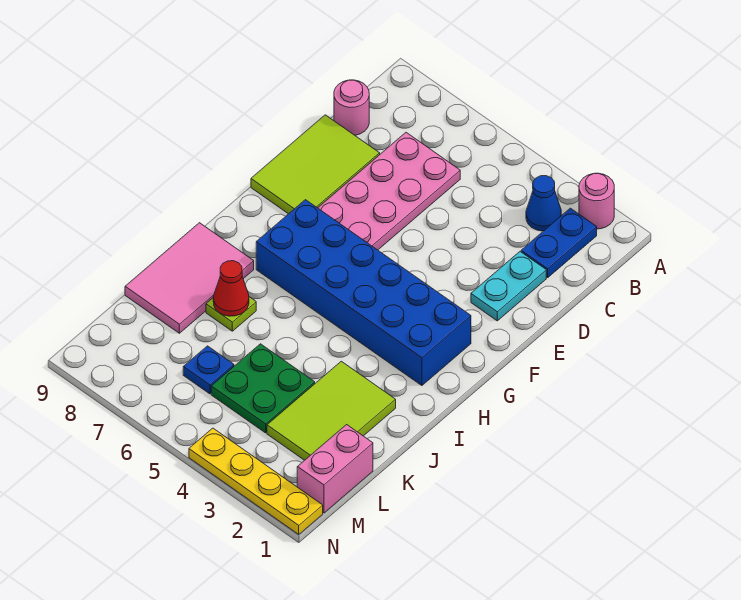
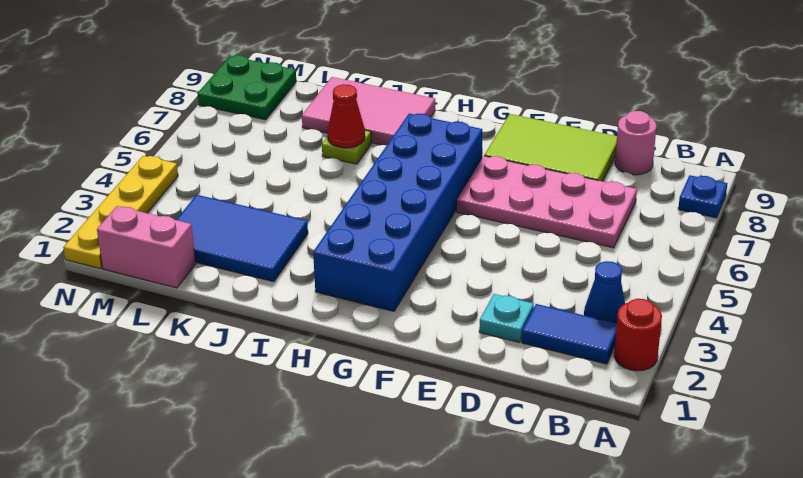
pink 1x1 round brick [579,173,614,229] -> red 1x1 round brick [614,299,662,371]
blue 1x2 plate [521,208,597,278] -> blue 1x2 tile [522,304,617,364]
cyan 1x2 plate [471,252,546,321] -> cyan 1x1 plate [479,294,534,343]
lime 2x3 tile [267,361,396,460] -> blue 2x3 tile [176,195,308,282]
green 2x2 plate [211,344,315,433] -> green 2x2 plate moved to [198,55,296,120]
blue 1x1 plate [183,346,234,394] -> blue 1x1 plate moved to [678,175,727,218]

